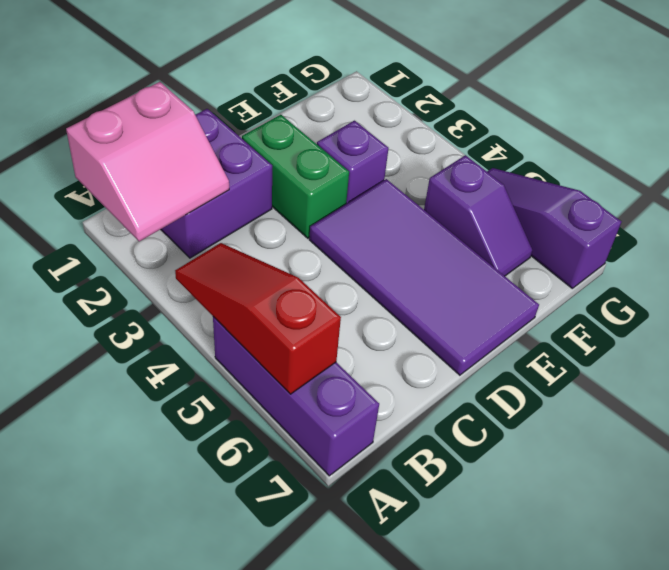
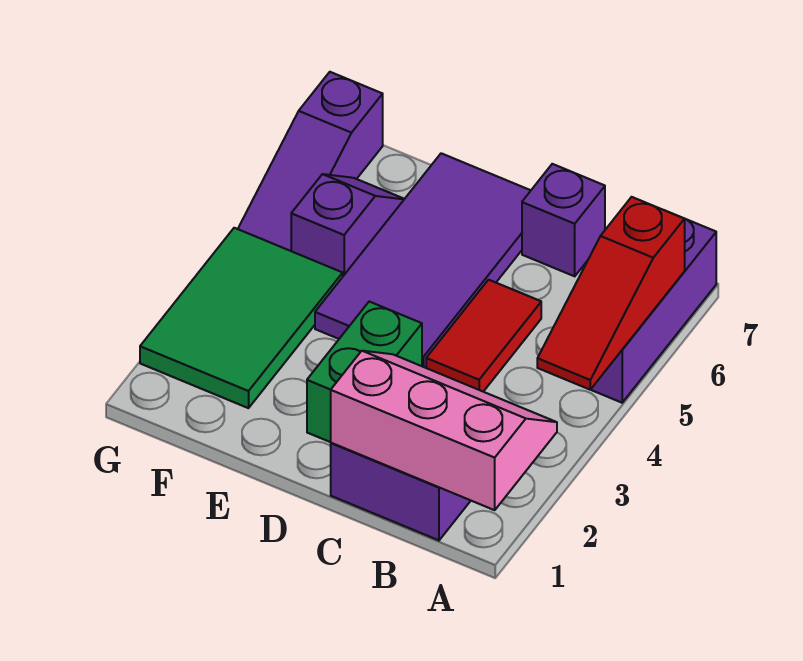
pink 2x2 slope [66,82,229,241] -> pink 2x3 slope [331,351,557,510]
none -> red 1x2 tile [426,280,541,392]
purple 1x1 brick [317,121,389,204] -> purple 1x1 brick moved to [522,164,605,276]
none -> green 2x3 tile [140,228,343,408]

